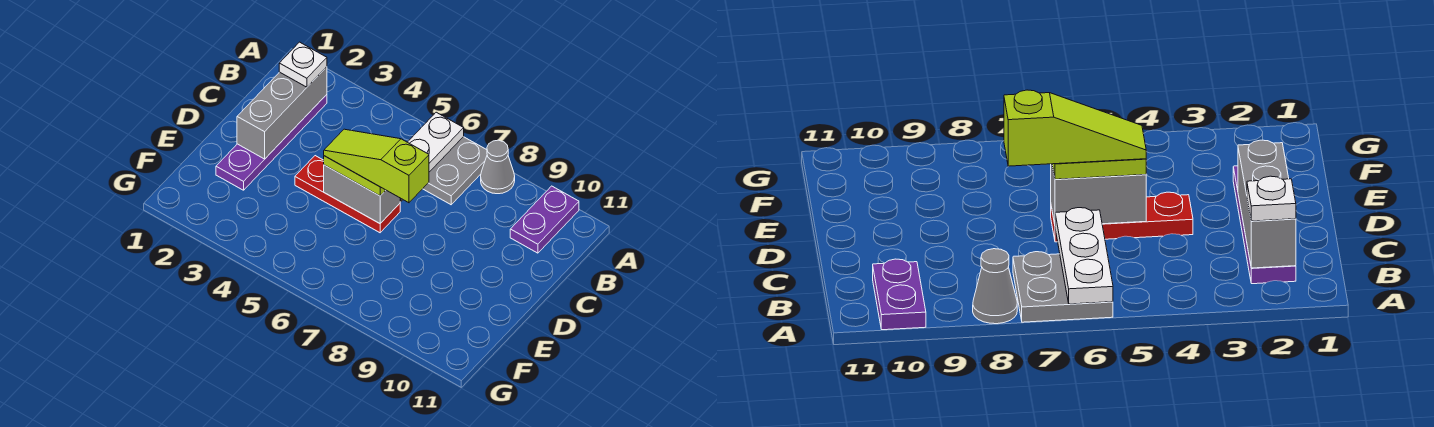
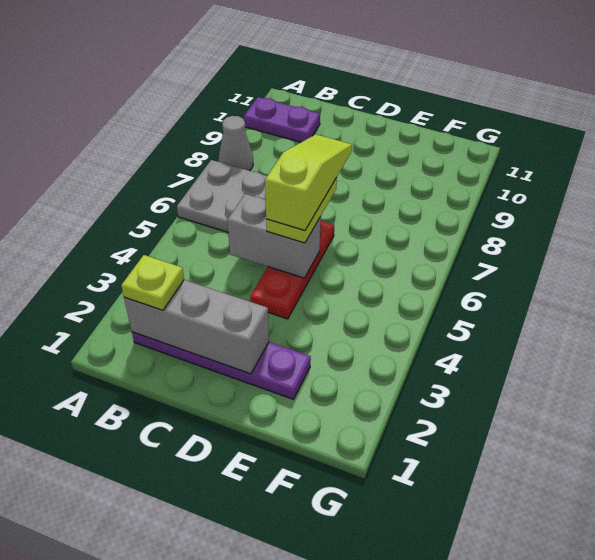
white 1x3 plate [400,112,464,201] -> none
white 1x1 plate [279,42,327,87] -> lime 1x1 plate [121,255,184,310]
grey 1x2 brick [324,165,400,223] -> grey 1x2 brick turned to [227,194,321,278]
lime 1x3 slope [324,129,429,203] -> lime 1x3 slope turned to [265,134,352,230]

